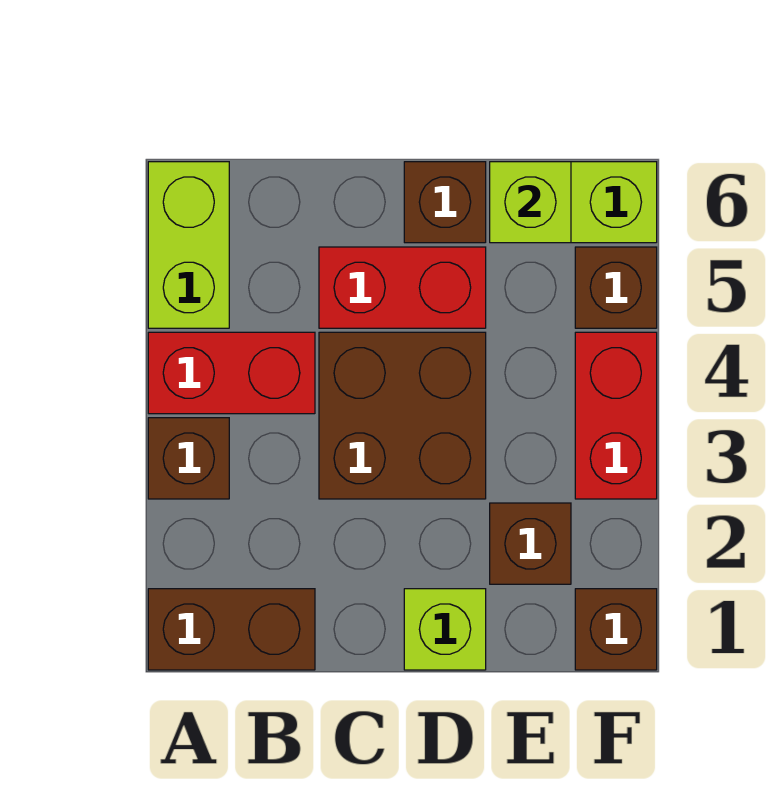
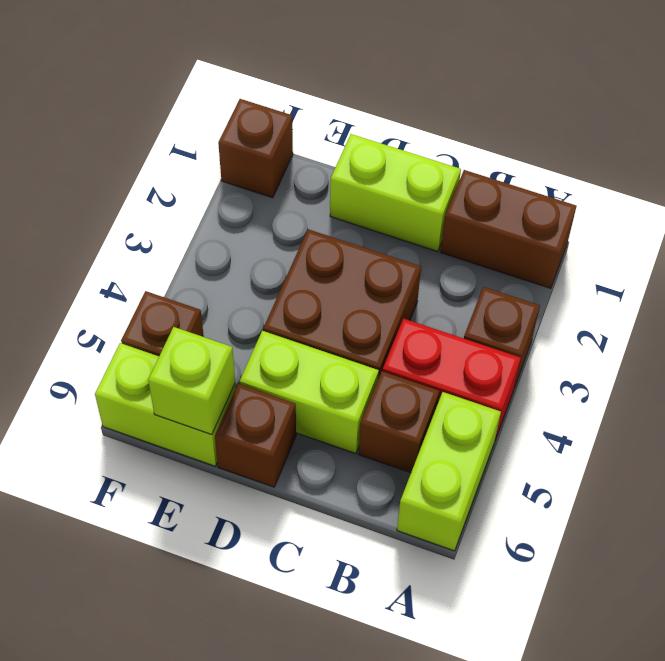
red 1x2 brick [319,247,486,328] -> lime 1x2 brick [240,331,379,454]
lime 1x1 brick [404,589,486,670] -> lime 1x2 brick [330,134,461,252]
brown 1x1 brick [490,503,571,584] -> brown 1x1 brick moved to [359,371,439,473]
red 1x2 brick [575,332,657,499] -> none

